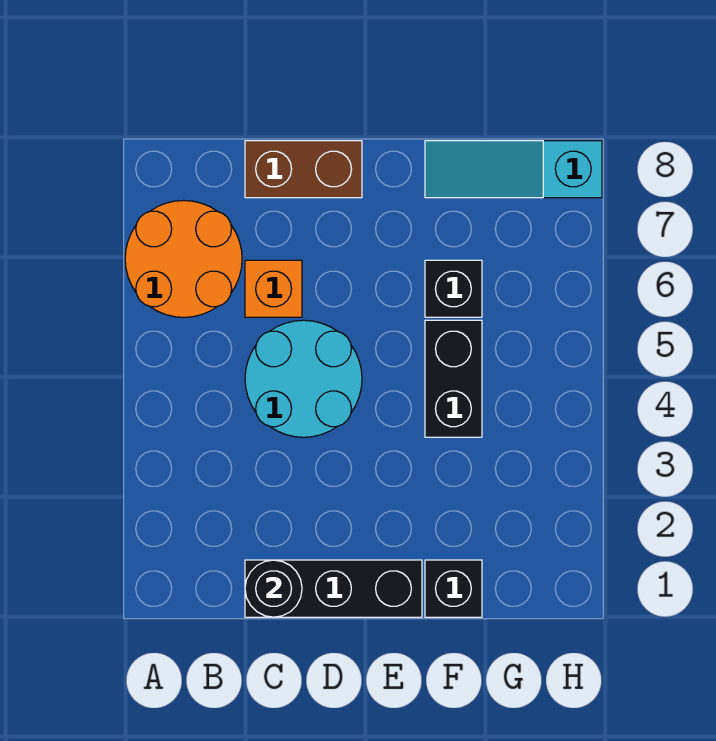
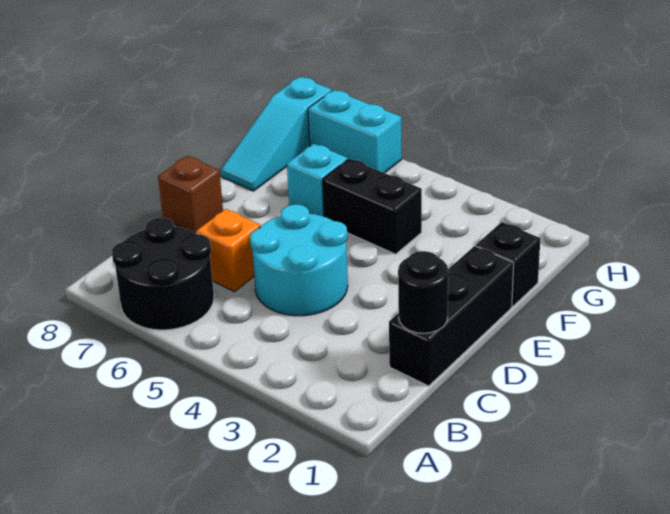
orange 2x2 round brick [125,200,242,317] -> black 2x2 round brick [112,218,214,330]
brown 1x2 brick [245,141,362,198] -> brown 1x1 brick [158,156,223,233]
black 1x1 brick [425,260,482,317] -> cyan 1x1 brick [287,144,348,216]
none -> cyan 1x2 brick [308,90,402,173]

